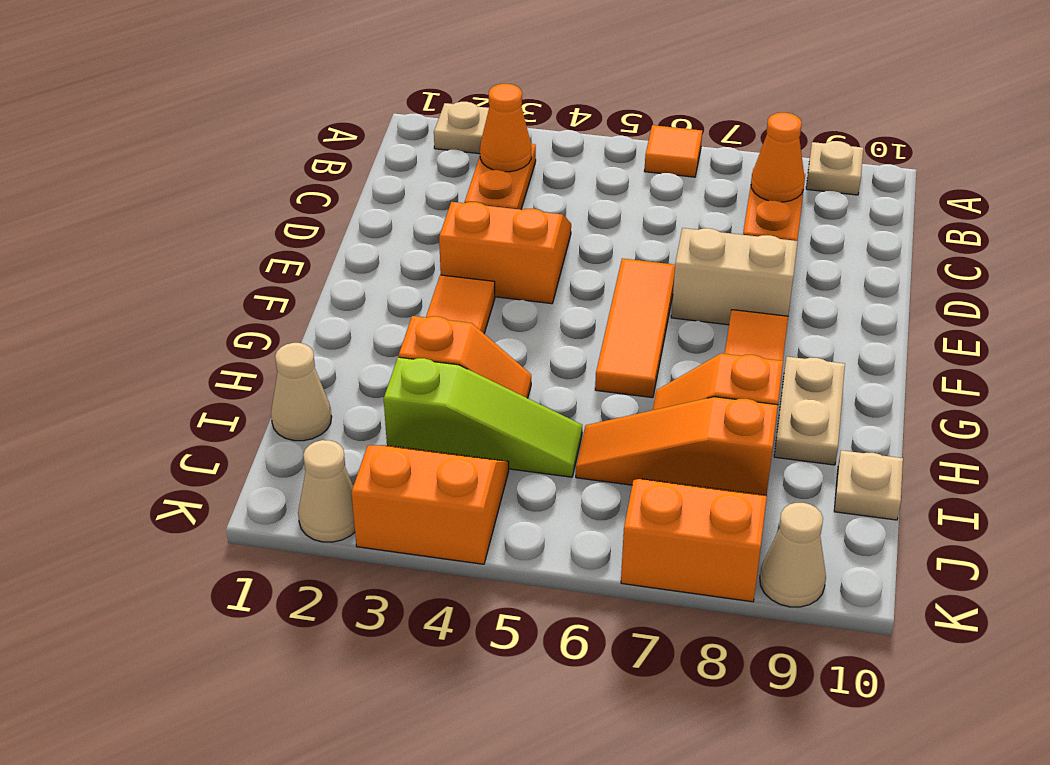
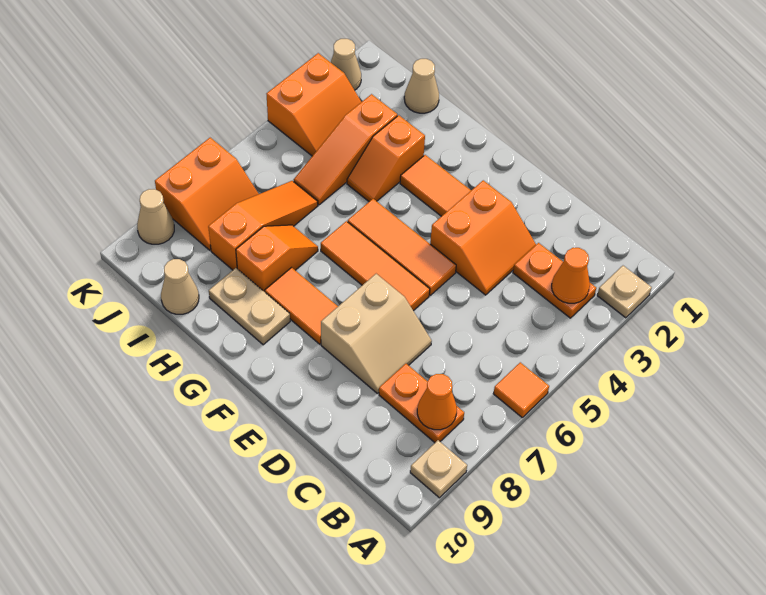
none -> orange 1x3 tile [348,199,456,295]
lime 1x3 slope [384,357,582,477] -> orange 1x3 slope [294,94,397,205]
tan 1x1 plate [834,450,903,520] -> tan 1x1 cone [161,259,199,314]

